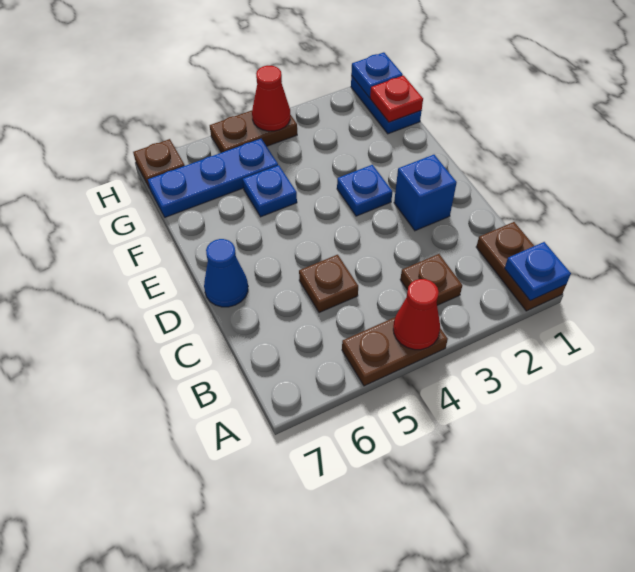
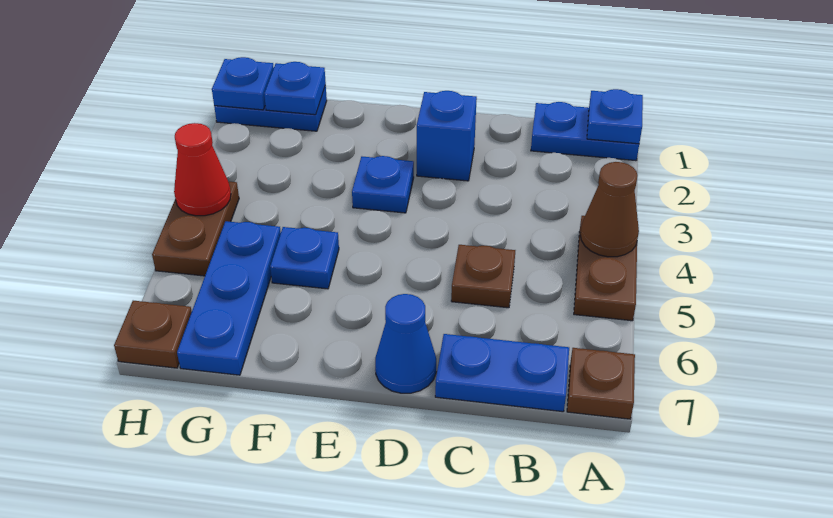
brown 1x2 plate [476,222,566,311] -> blue 1x2 plate [531,102,639,161]
red 1x1 cone [393,279,440,350] -> brown 1x1 cone [580,162,639,257]
brown 1x1 plate [400,254,462,305] -> brown 1x1 plate moved to [567,348,635,419]
none -> blue 1x2 plate [435,334,569,412]
red 1x1 plate [370,76,423,122] -> blue 1x1 plate [264,62,326,115]

